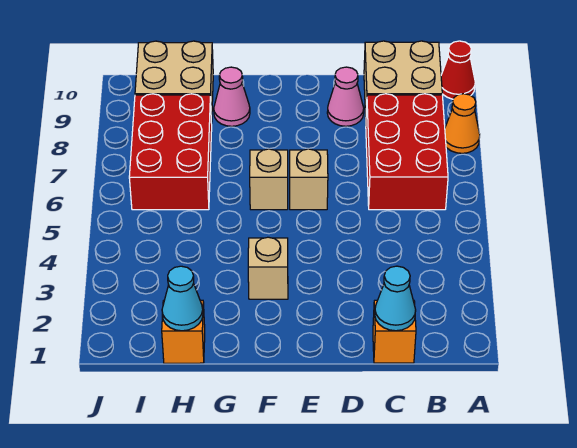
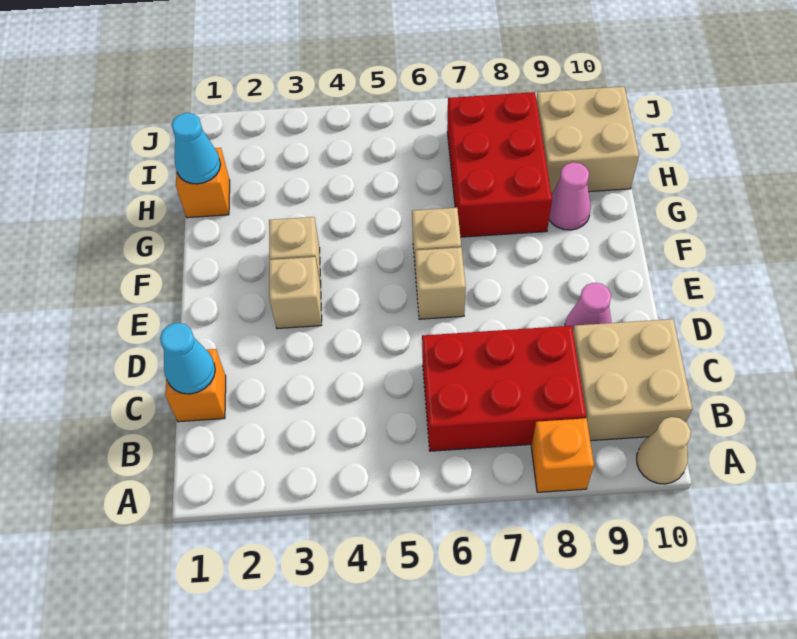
orange 1x1 cone [445,94,480,153] -> orange 1x1 brick [531,418,594,492]
red 1x1 cone [441,41,475,99] -> tan 1x1 cone [637,417,691,484]
none -> tan 1x1 brick [269,257,322,329]
red 2x3 brick [129,94,212,210] -> red 2x3 brick turned to [447,92,552,237]

